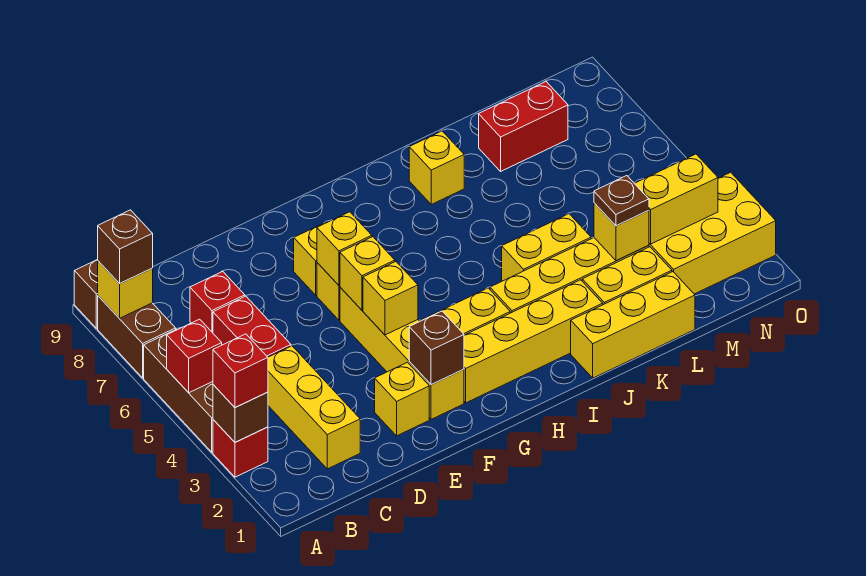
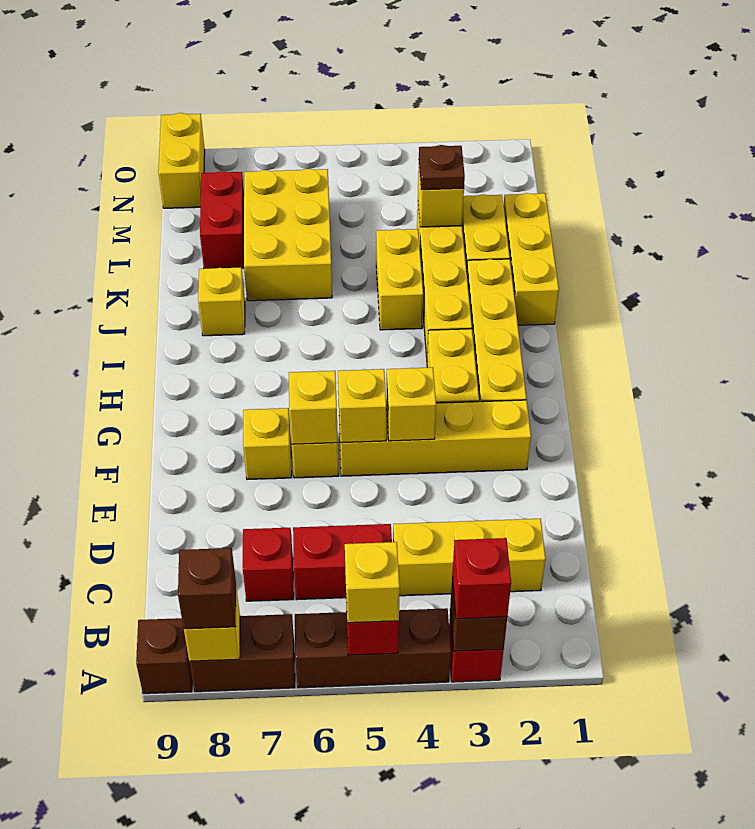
yellow 1x1 brick [375,362,429,436] -> yellow 1x1 brick moved to [345,542,400,623]
brown 1x1 brick [409,311,464,385] -> none
yellow 2x3 brick [649,172,776,294] -> yellow 2x3 brick moved to [244,169,332,301]
yellow 1x2 brick [634,154,718,244] -> yellow 1x2 brick moved to [158,113,205,208]

